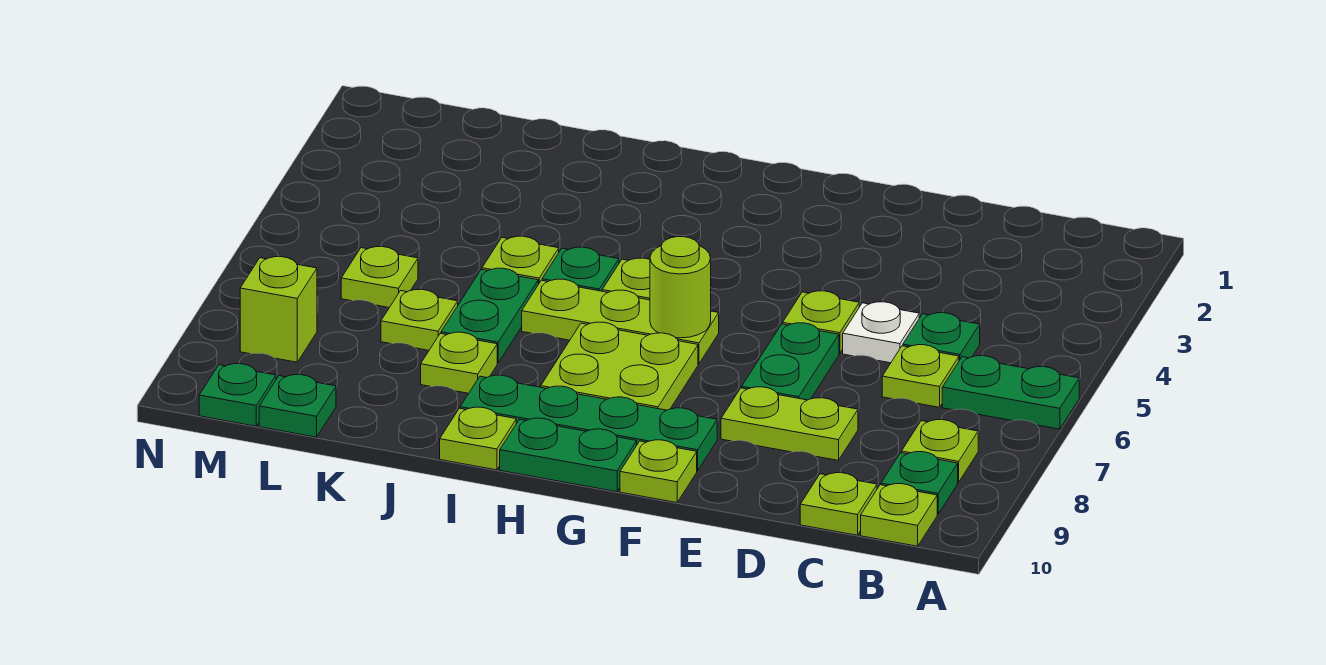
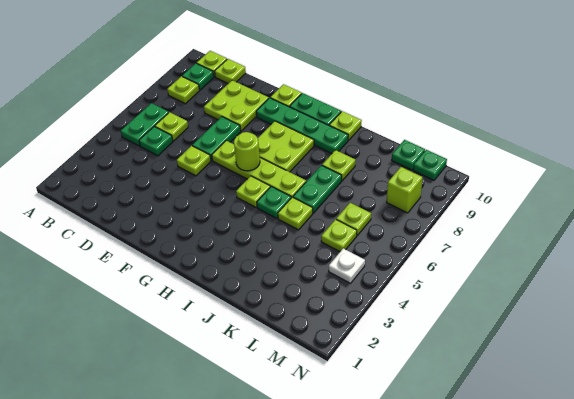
green 1x2 plate [942,356,1079,429] -> green 1x2 plate turned to [121,103,169,146]
white 1x1 plate [843,302,919,363] -> white 1x1 plate moved to [329,248,365,283]
lime 1x2 plate [721,387,858,460] -> lime 2x2 plate [204,80,269,131]
lime 1x3 plate [522,279,719,364] -> lime 1x4 plate [212,141,306,198]
lime 1x1 plate [381,289,458,350] -> lime 1x1 plate moved to [321,219,357,252]

